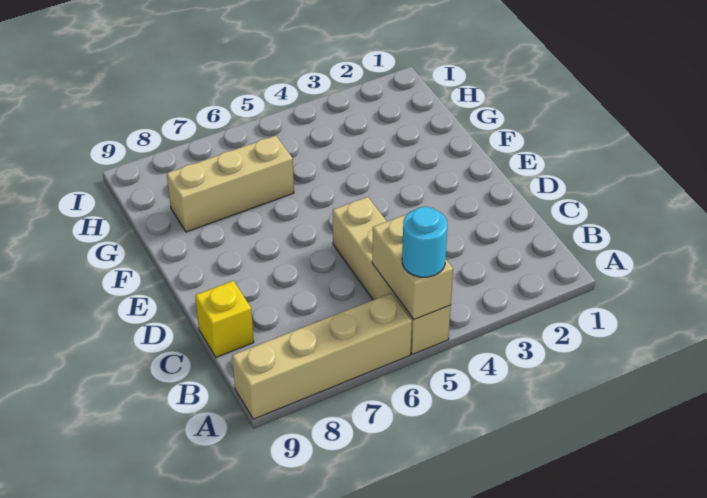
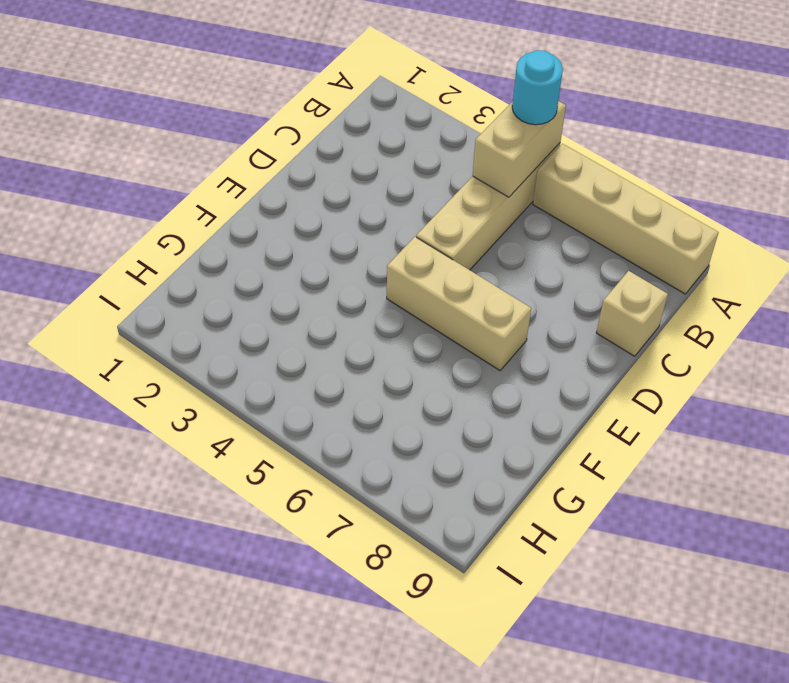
yellow 1x1 brick [195,281,254,357] -> tan 1x1 brick [596,271,668,356]
tan 1x3 brick [167,135,294,232] -> tan 1x3 brick moved to [387,237,531,370]

